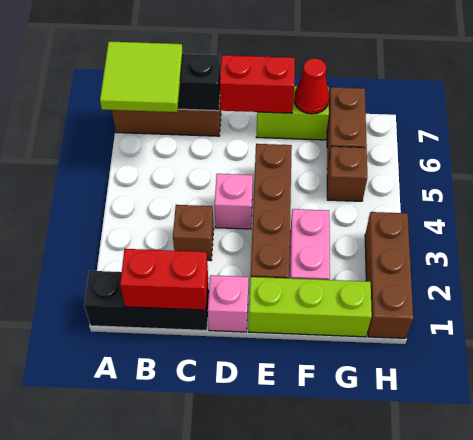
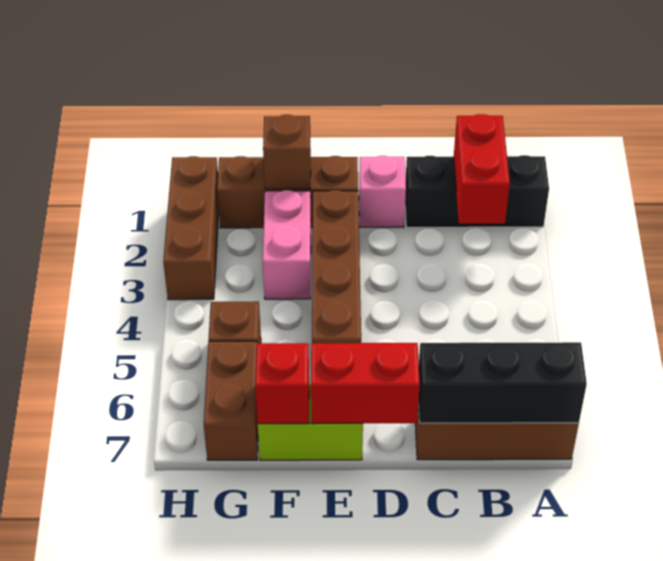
lime 2x2 tile [100,42,183,112] -> none
red 1x2 brick [120,249,208,310] -> red 1x2 brick turned to [454,114,510,224]
brown 1x1 brick [173,205,214,261] -> brown 1x1 brick moved to [263,115,311,189]
pink 1x1 brick [215,174,253,229] -> none
lime 1x3 brick [249,277,372,337] -> brown 1x3 brick [217,156,358,228]
red 1x1 cone [294,58,329,114] -> red 1x1 brick [255,343,309,424]

